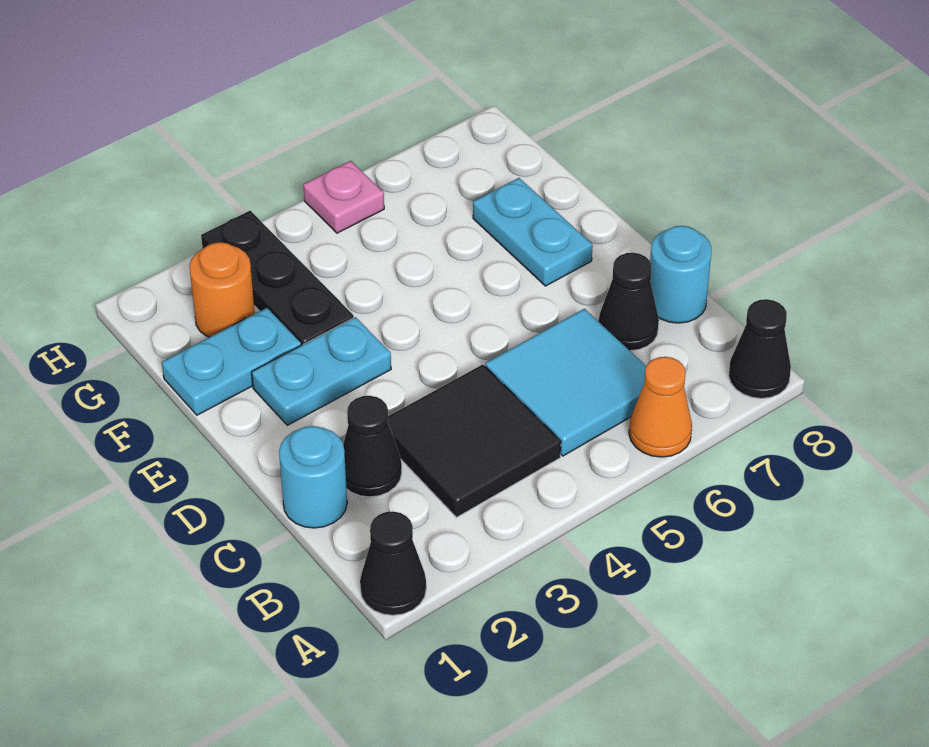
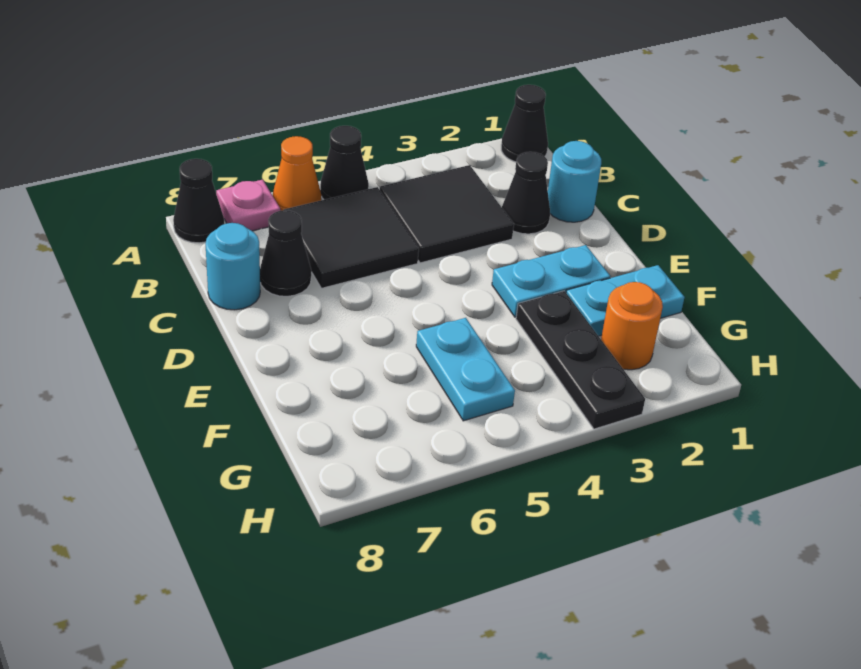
none -> black 1x1 cone [320,126,369,200]
cyan 2x2 tile [485,309,646,456] -> black 2x2 tile [284,187,419,288]
cyan 1x2 plate [473,178,593,286] -> cyan 1x2 plate moved to [416,318,515,421]
pink 1x1 plate [303,161,384,233] -> pink 1x1 plate moved to [216,180,280,231]

